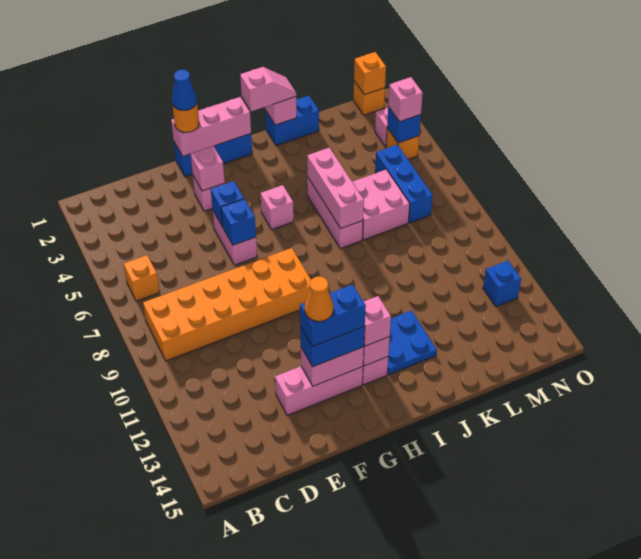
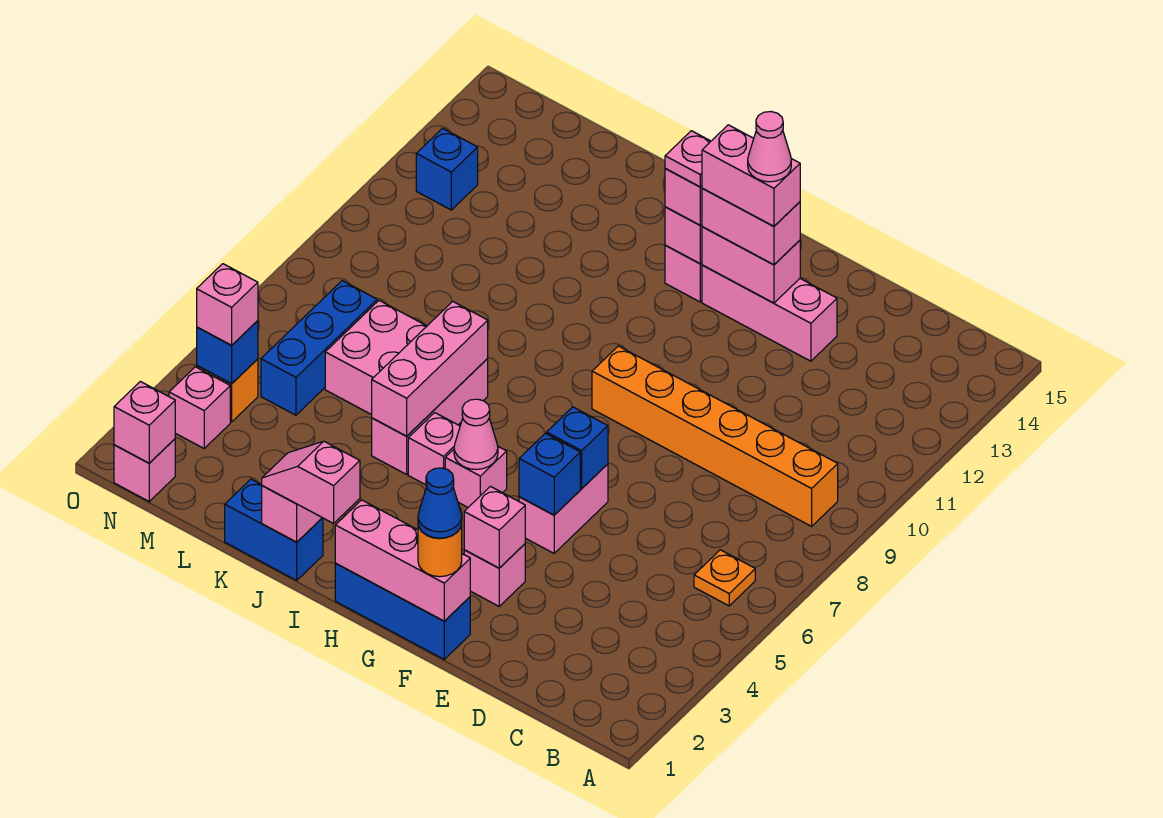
orange 1x1 brick [124,255,160,301] -> orange 1x1 plate [694,550,755,606]
orange 2x6 brick [143,248,311,361] -> orange 1x6 brick [592,346,838,526]
blue 1x2 brick [300,326,365,367] -> pink 1x2 brick [702,188,800,265]
blue 1x2 brick [300,284,366,346] -> pink 1x2 brick [702,125,800,226]
orange 1x1 cone [305,276,333,321] -> pink 1x1 cone [748,112,791,182]
none -> pink 1x1 cone [454,399,498,470]
none -> pink 1x1 plate [665,131,711,187]
none -> pink 1x1 brick [408,413,460,485]
blue 2x2 plate [387,311,437,375] -> none
orange 1x1 brick [353,81,385,115] -> pink 1x1 brick [114,439,175,501]
orange 1x1 brick [354,52,386,95] -> pink 1x1 brick [114,381,175,463]

